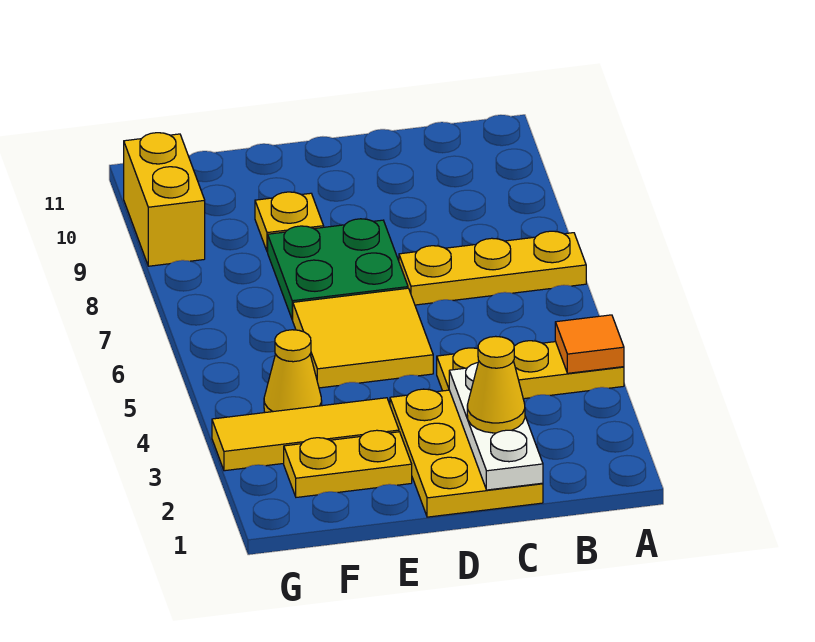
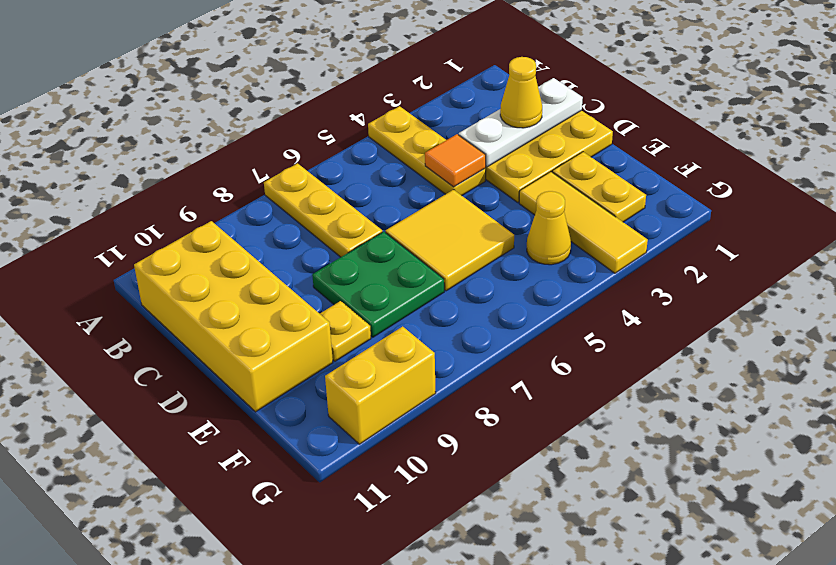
orange 1x1 tile [555,315,624,373] -> orange 1x1 tile moved to [425,134,486,187]
none -> yellow 2x4 brick [134,221,333,412]

